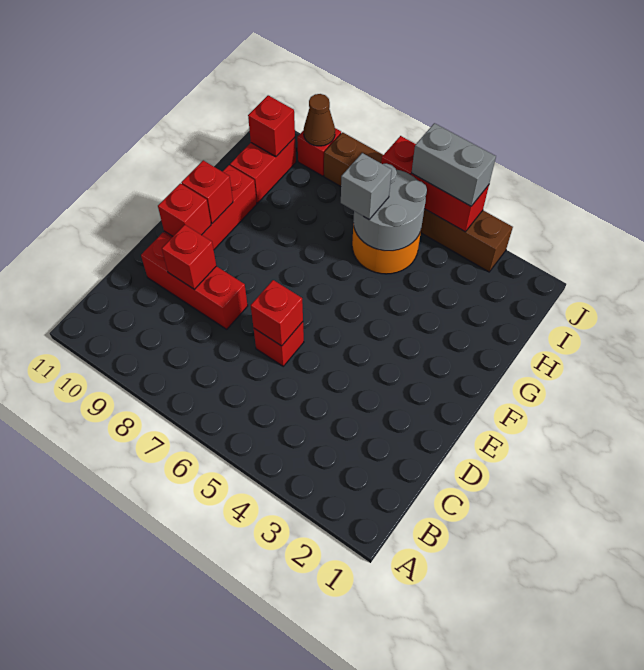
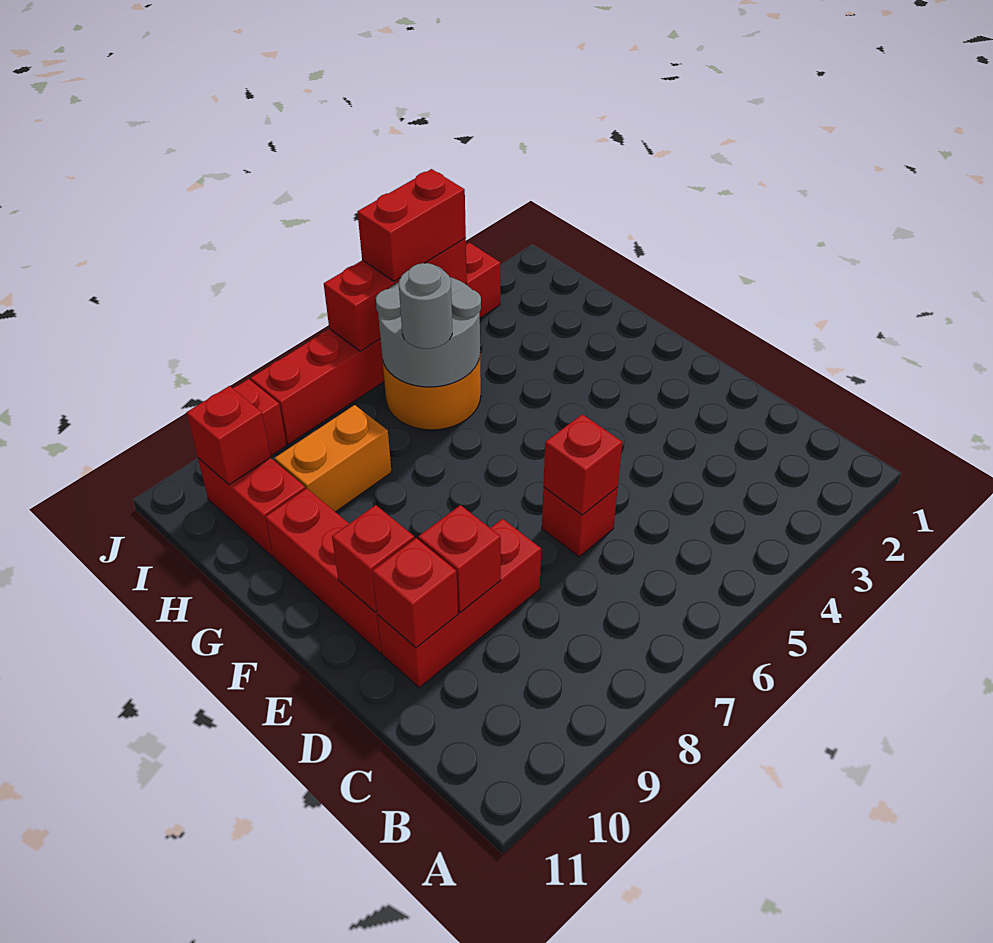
red 1x1 brick [181,160,233,223] -> red 1x1 brick moved to [372,538,458,648]
grey 1x1 brick [341,153,392,219] -> grey 1x1 round brick [399,263,452,349]
none -> orange 1x2 brick [274,405,391,512]
brown 1x6 brick [324,132,513,272] -> red 1x6 brick [251,243,500,444]
grey 1x2 brick [412,123,496,206] -> red 1x2 brick [357,169,466,281]
brown 1x1 cone [304,94,335,146] -> none

